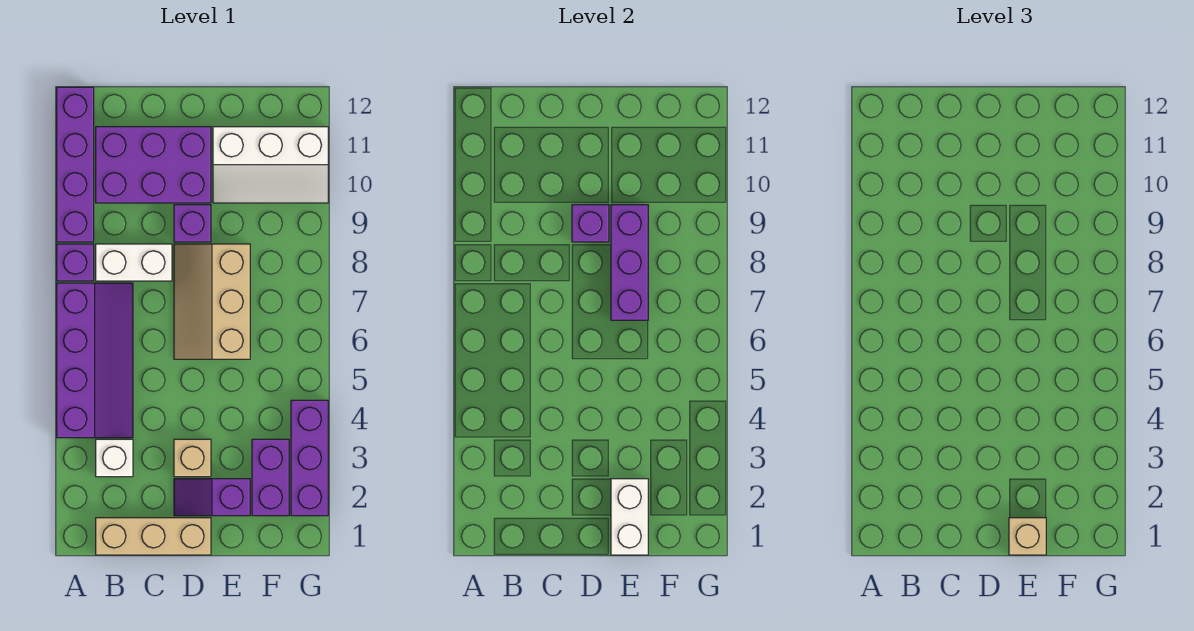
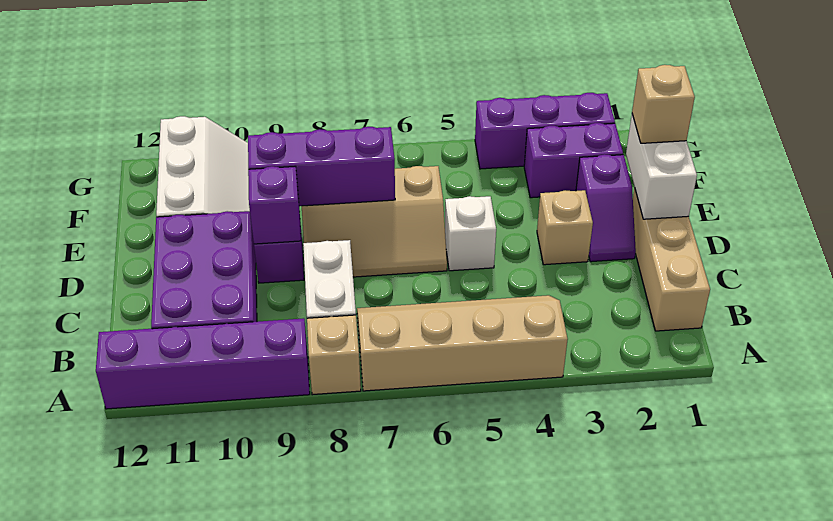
purple 2x4 slope [57,283,133,438] -> tan 2x4 slope [357,295,568,391]
purple 1x1 brick [57,244,94,281] -> tan 1x1 brick [307,315,361,395]
white 1x1 brick [96,439,133,477] -> white 1x1 brick moved to [445,196,496,271]
white 1x2 brick [611,479,648,555] -> white 1x2 brick turned to [626,114,697,219]

